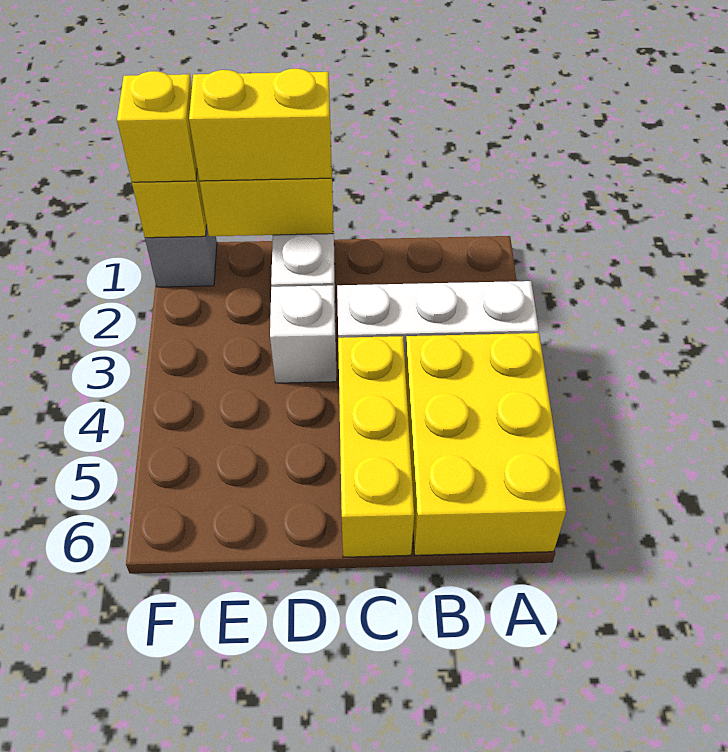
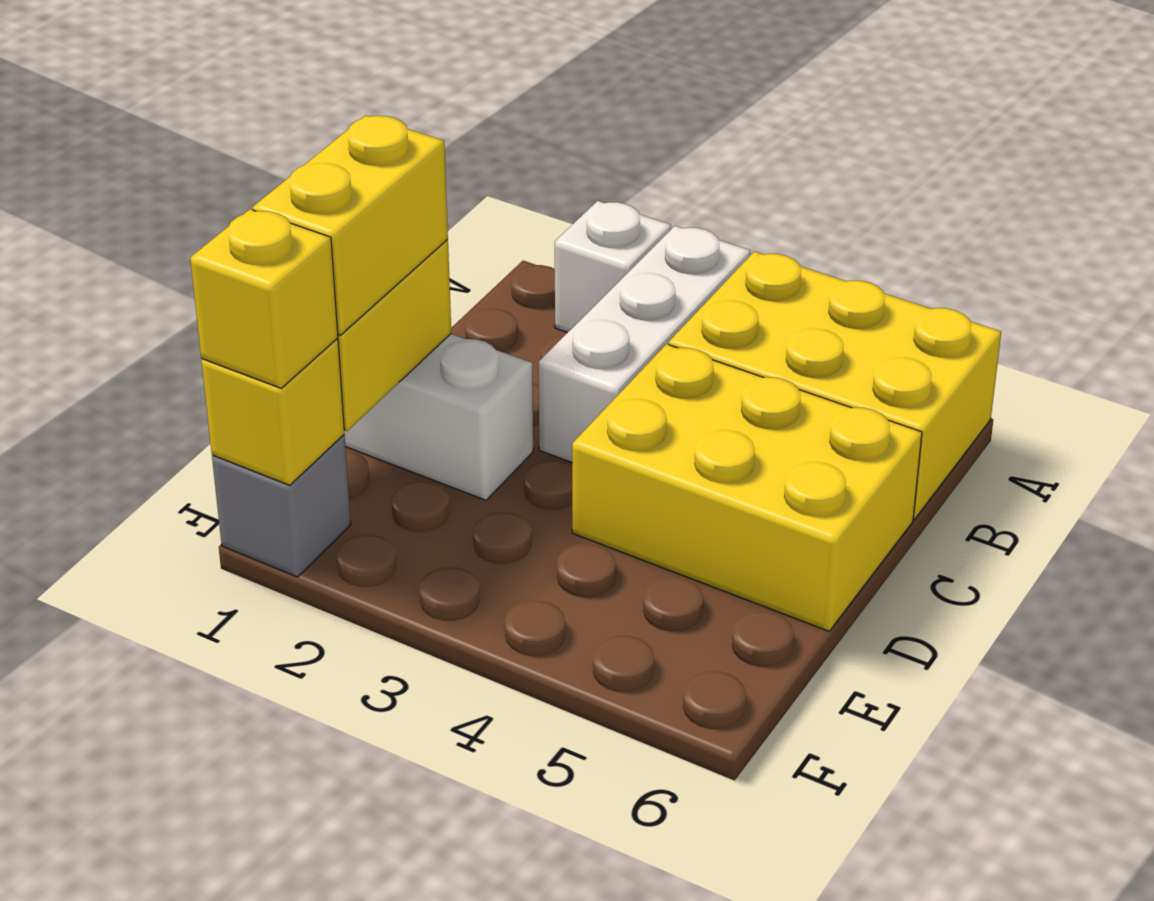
yellow 1x3 brick [338,336,414,557] -> yellow 2x3 brick [572,344,922,631]
white 1x1 brick [270,285,337,383] -> white 1x1 brick moved to [555,201,671,333]

